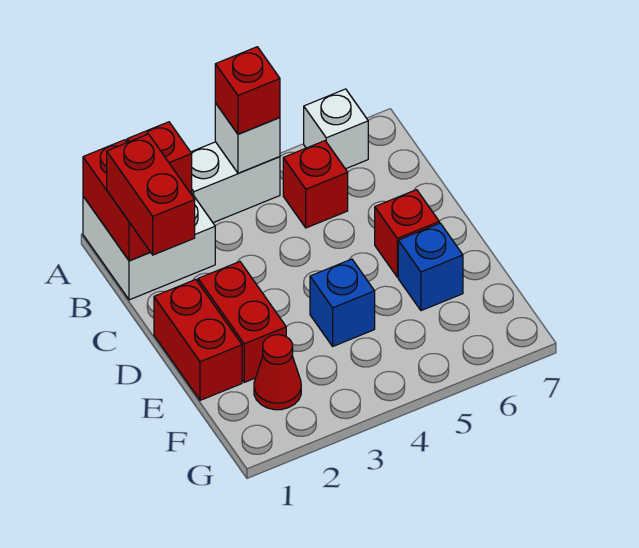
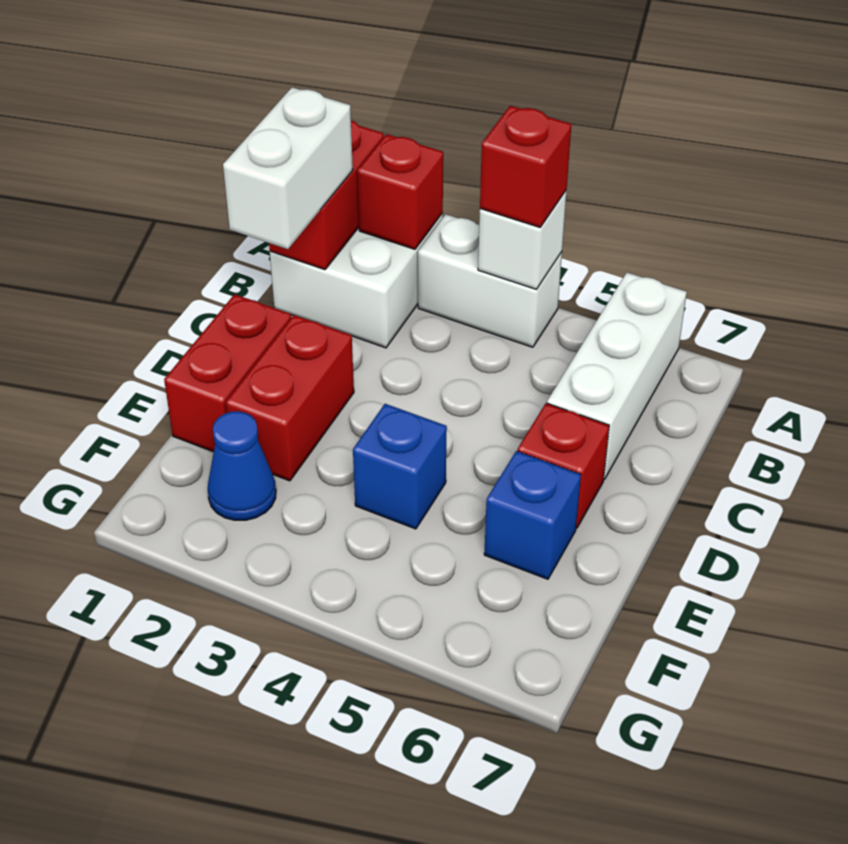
white 1x1 brick [304,89,368,169] -> white 1x3 brick [547,273,687,480]
red 1x2 brick [107,134,195,255] -> white 1x2 brick [223,87,353,249]
red 1x1 brick [283,141,348,228] -> none
red 1x1 cone [254,335,301,410] -> blue 1x1 cone [208,411,276,520]

